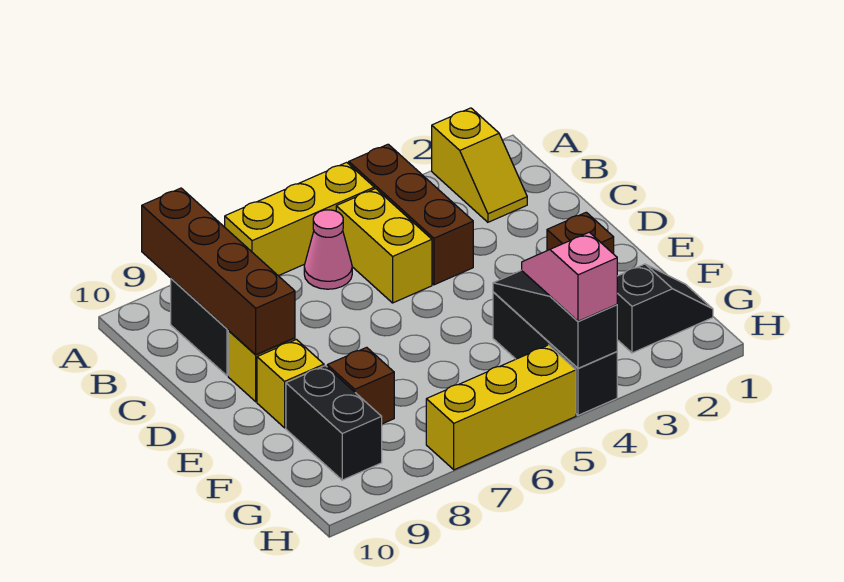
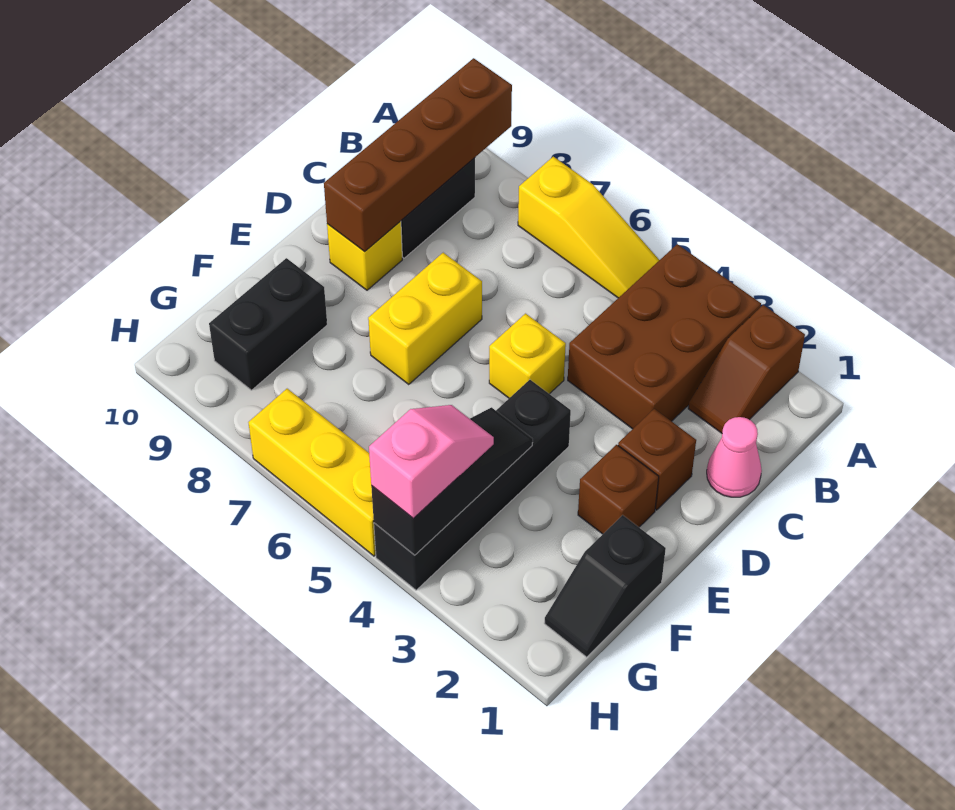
yellow 1x2 slope [432,108,527,222] -> brown 1x2 slope [688,305,805,433]
brown 1x3 brick [349,144,473,285] -> brown 2x3 brick [568,244,761,429]
yellow 1x3 brick [225,162,374,276] -> yellow 1x3 slope [518,157,659,298]
yellow 1x2 brick [336,189,432,303] -> yellow 1x2 brick moved to [368,253,482,384]
pink 1x1 cone [304,210,352,289] -> pink 1x1 cone moved to [707,417,762,497]
yellow 1x1 brick [257,340,324,428] -> yellow 1x1 brick moved to [489,314,566,398]
black 1x3 brick [493,292,617,415] -> black 1x4 brick [374,380,571,590]
brown 1x1 brick [327,347,394,424] -> brown 1x1 brick moved to [618,409,696,510]
black 1x2 slope [617,264,713,353] -> black 1x2 slope turned to [544,515,666,657]

